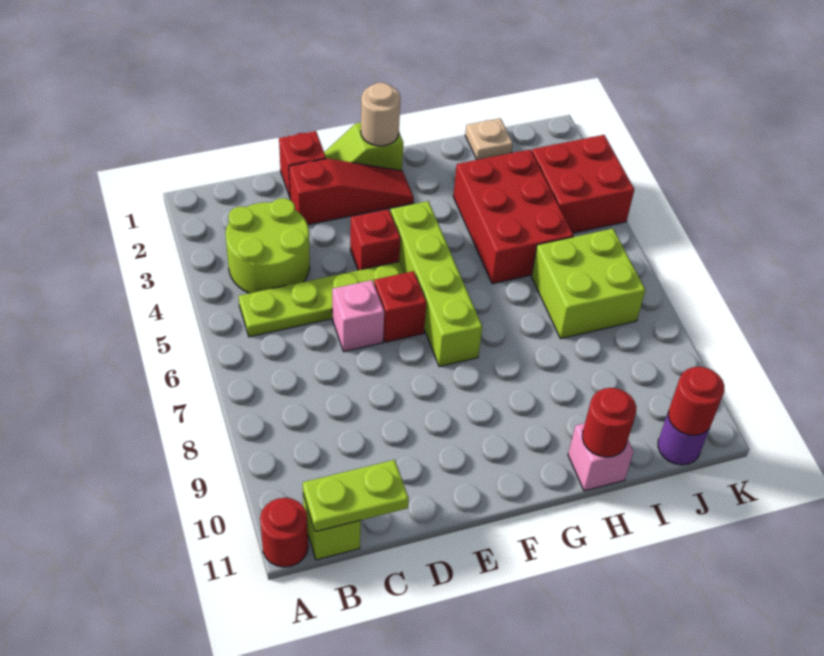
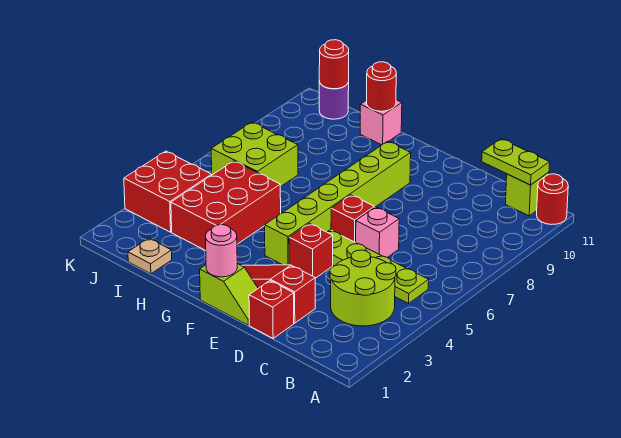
tan 1x1 round brick [361,83,400,146] -> pink 1x1 round brick [206,225,237,277]
lime 1x4 brick [391,201,482,367] -> lime 1x6 brick [265,141,411,265]

